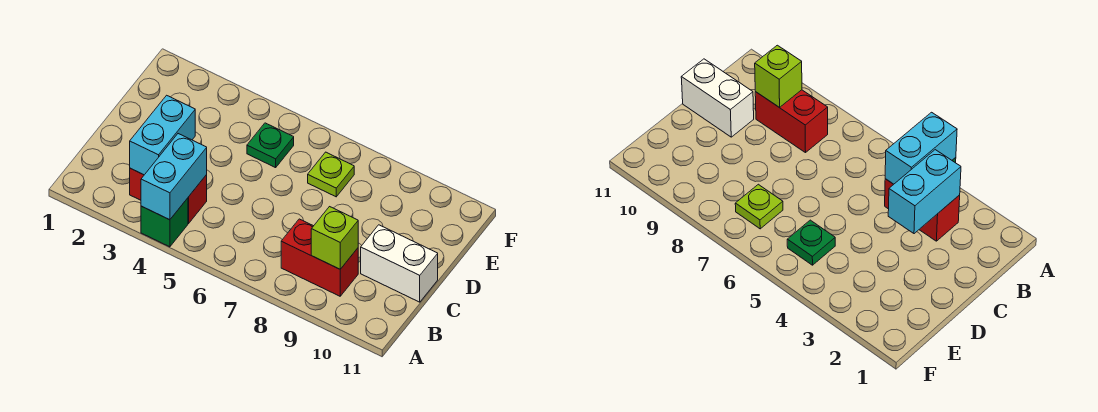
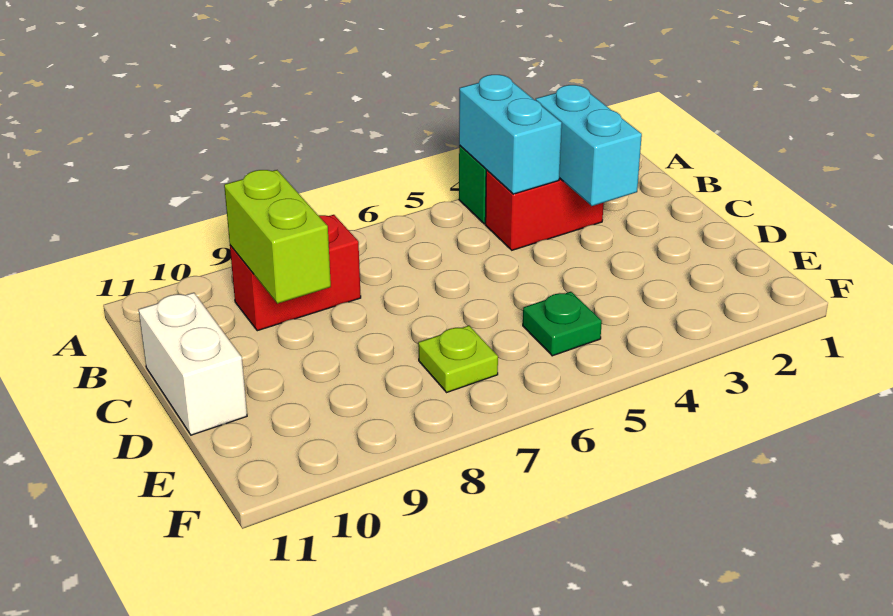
lime 1x1 brick [311,207,358,269] -> lime 1x2 brick [224,170,331,304]
white 1x2 brick [361,225,438,302] -> white 1x2 brick turned to [139,293,247,435]

